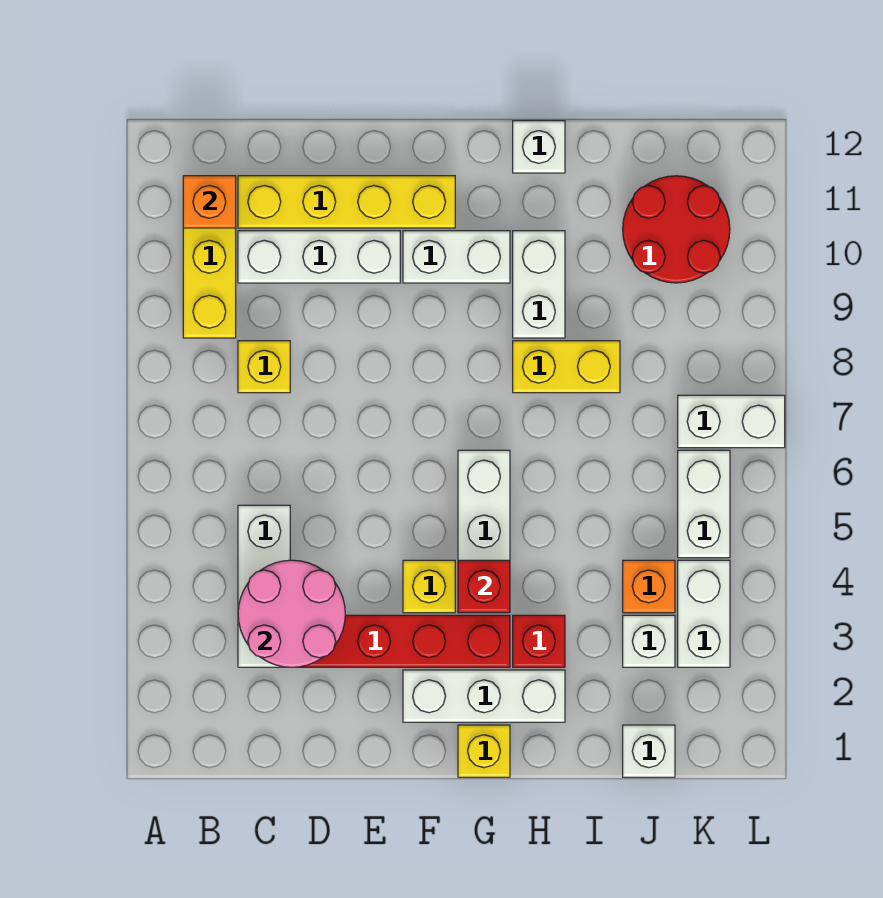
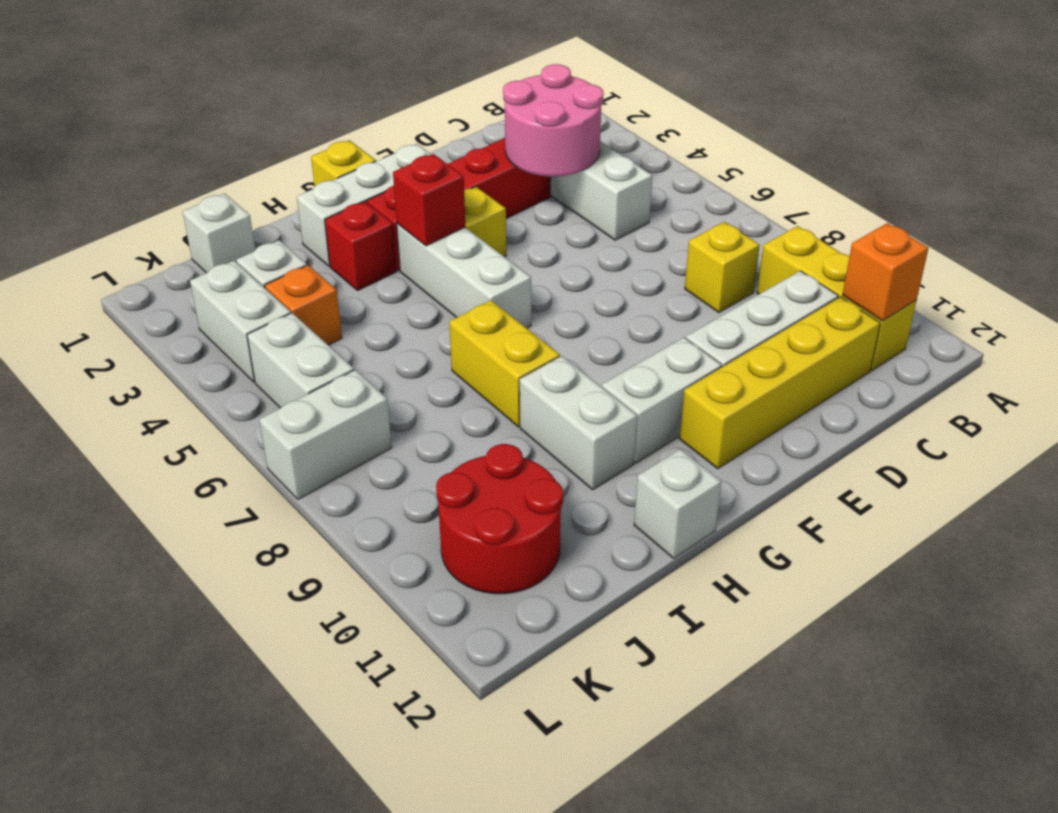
yellow 1x2 brick [513,341,620,393] -> yellow 1x2 brick turned to [449,300,560,427]

